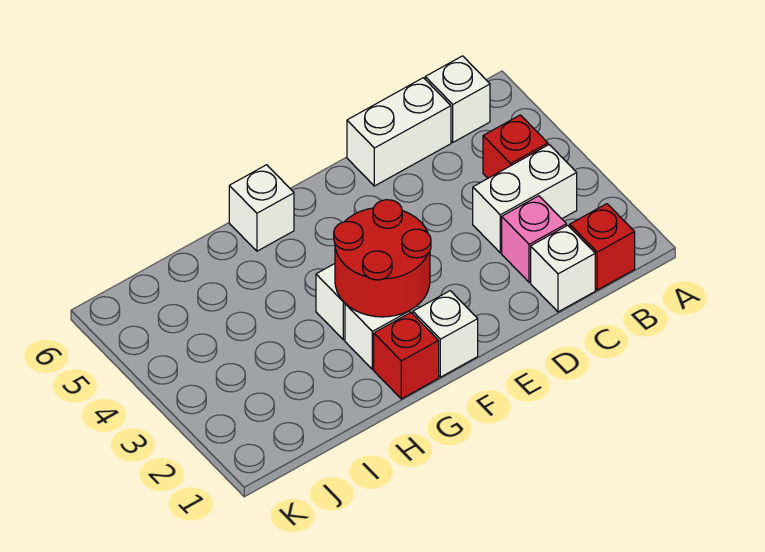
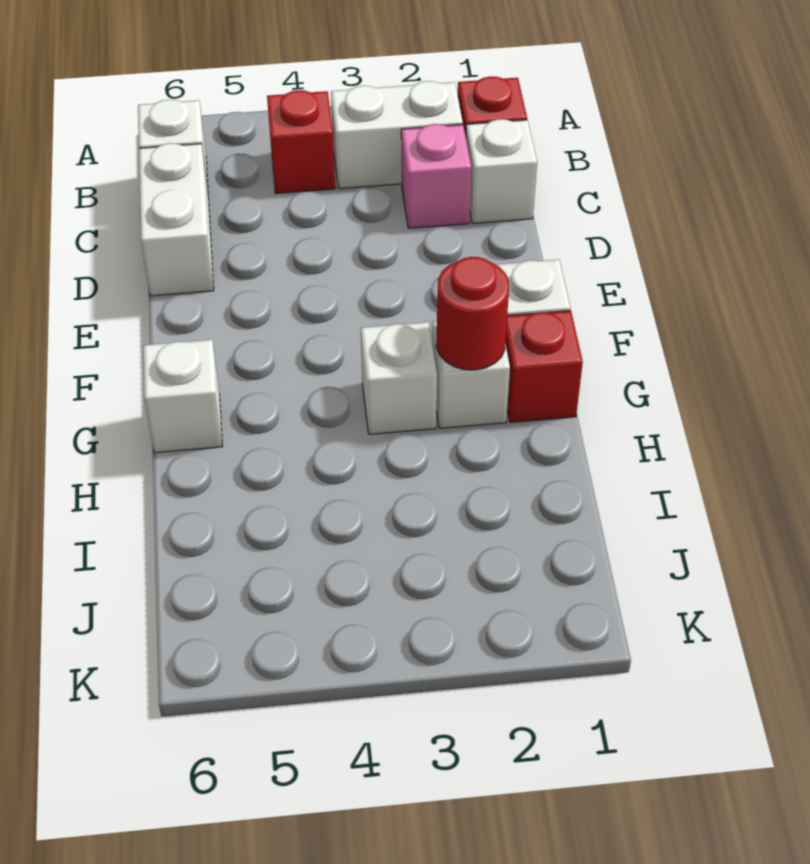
white 1x2 brick [473,145,577,253] -> white 1x2 brick turned to [331,81,463,189]
red 2x2 round brick [334,200,431,317] -> red 1x1 round brick [436,257,509,370]

